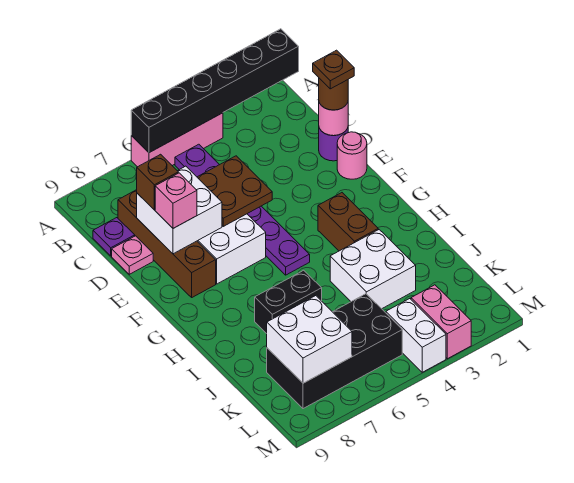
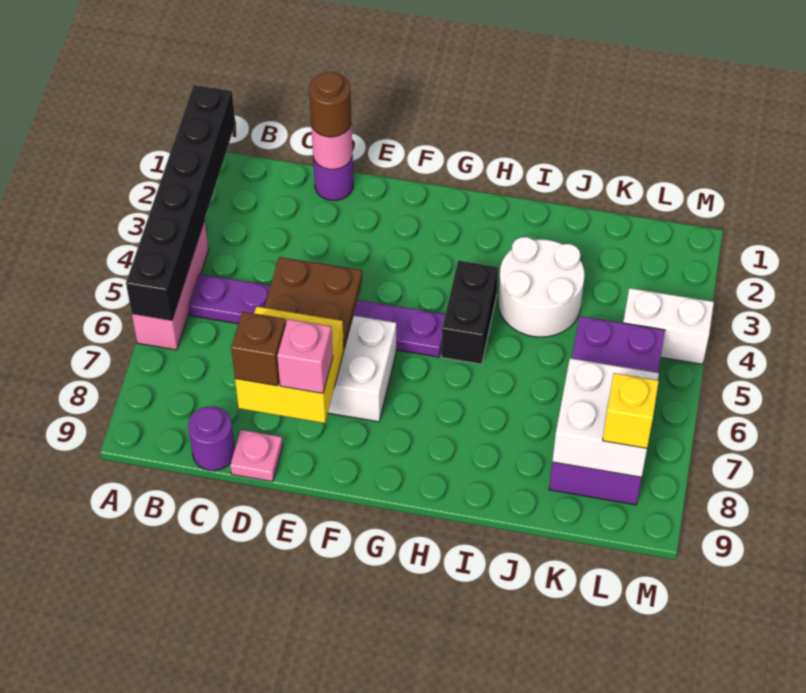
brown 1x4 brick [118,190,216,297] -> none
purple 1x1 plate [93,218,135,256] -> purple 1x1 round brick [188,406,235,471]
brown 1x1 plate [313,50,354,89] -> none
white 2x2 brick [137,166,222,254] -> yellow 2x2 brick [235,307,344,423]
pink 1x1 round brick [337,132,367,179] -> none
brown 1x2 brick [318,193,378,251] -> none
white 2x2 brick [330,230,416,309] -> white 2x2 round brick [498,237,585,337]
black 1x2 brick [255,270,322,334] -> black 1x2 brick moved to [441,260,498,364]
black 2x4 brick [267,294,402,409] -> purple 2x4 brick [549,316,665,505]
pink 1x2 brick [411,285,471,359] -> none
none -> yellow 1x1 brick [603,373,659,448]

